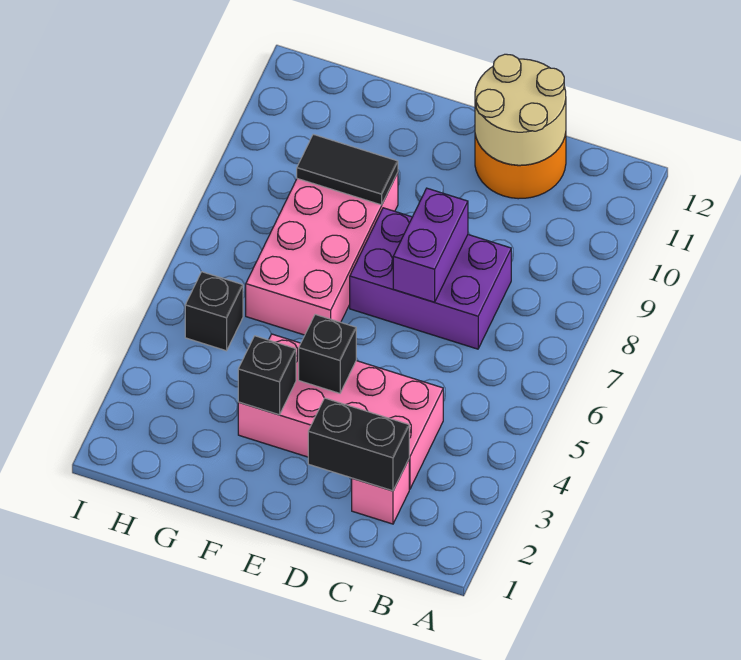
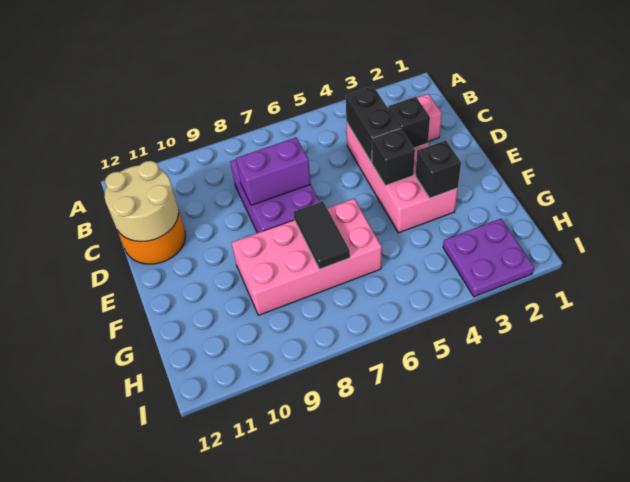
black 1x2 brick [308,398,409,491] -> black 1x2 brick moved to [346,86,400,163]
black 1x2 tile [297,134,398,205] -> black 1x2 tile moved to [294,201,350,269]
none -> purple 2x2 plate [443,219,534,297]
black 1x1 brick [185,272,243,351] -> black 1x1 brick moved to [388,97,430,148]

